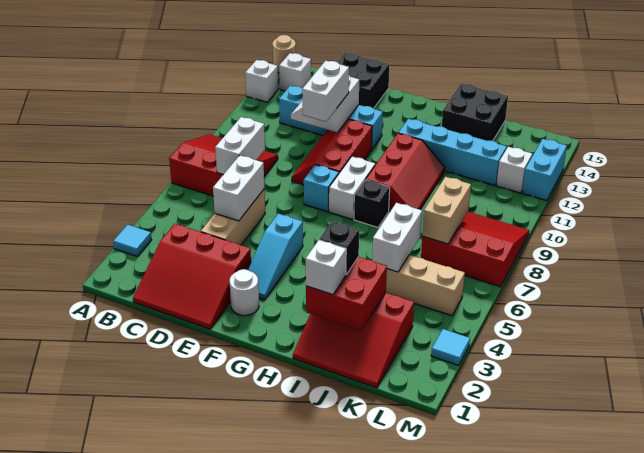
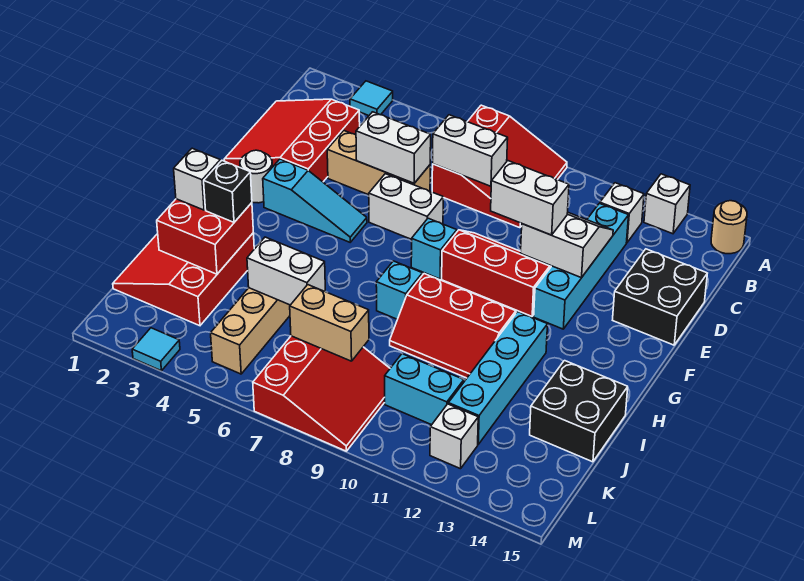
white 1x1 brick [279,53,311,91] -> white 1x1 brick moved to [600,183,644,242]
cyan 1x3 slope [248,214,303,300] -> cyan 1x3 slope turned to [263,159,367,242]
white 1x2 brick [329,156,375,220] -> white 1x2 brick moved to [369,174,443,239]
black 1x1 brick [354,180,390,227] -> cyan 1x1 brick [376,261,422,319]
cyan 1x2 brick [522,139,567,201] -> cyan 1x2 brick moved to [385,354,464,425]

